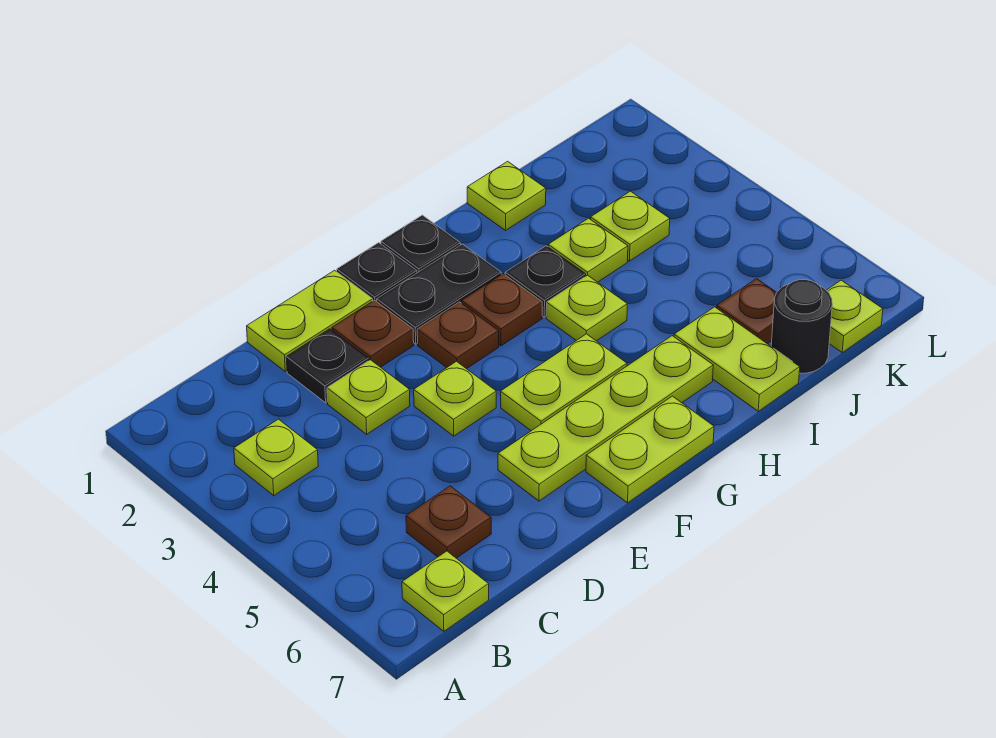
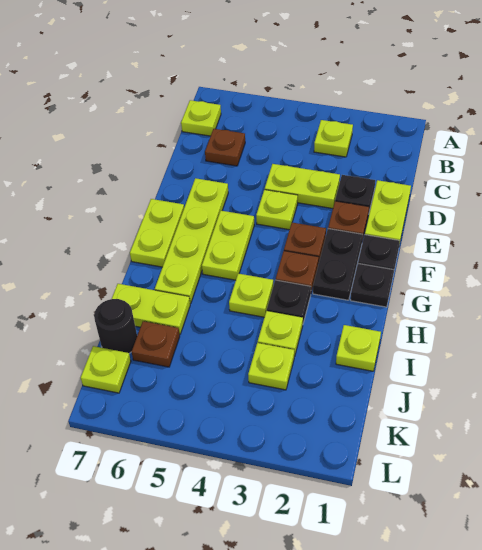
lime 1x1 plate [327,360,410,434] -> lime 1x2 plate [265,164,340,209]

